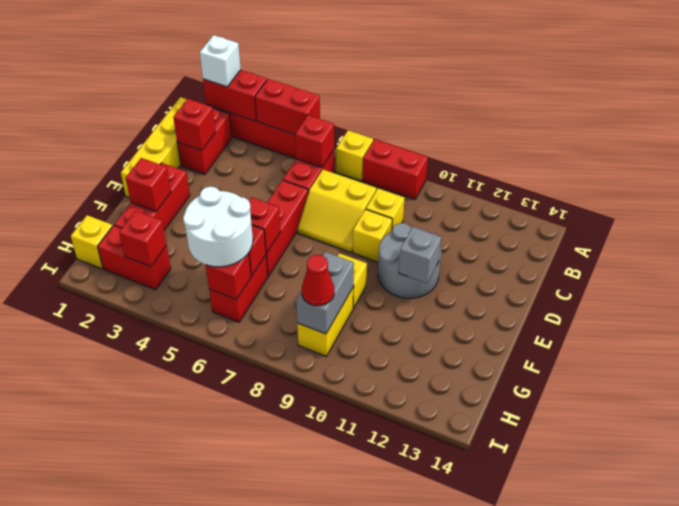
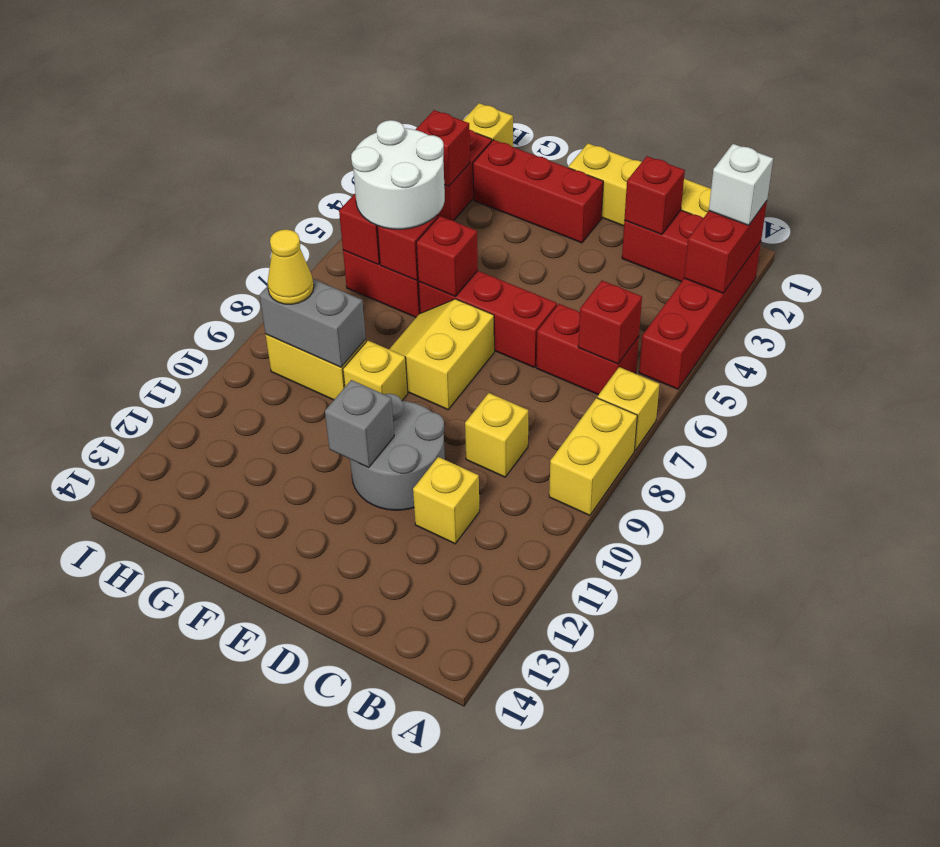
red 1x2 brick [255,79,320,134] -> none
red 1x2 brick [363,139,428,199] -> yellow 1x2 brick [549,398,637,515]
yellow 2x2 slope [297,170,376,252] -> yellow 2x2 slope moved to [389,299,494,410]
yellow 1x1 brick [353,209,392,262] -> yellow 1x1 brick moved to [413,457,480,544]
red 1x1 brick [126,158,171,212] -> none
red 1x1 cone [302,255,334,306] -> yellow 1x1 cone [267,229,314,304]

